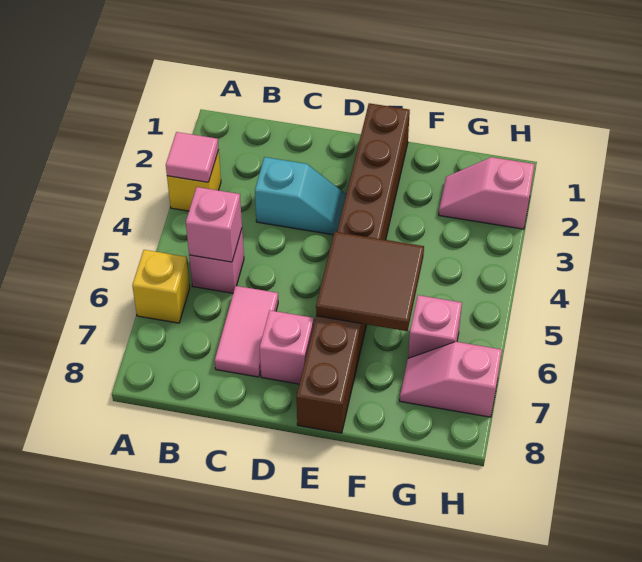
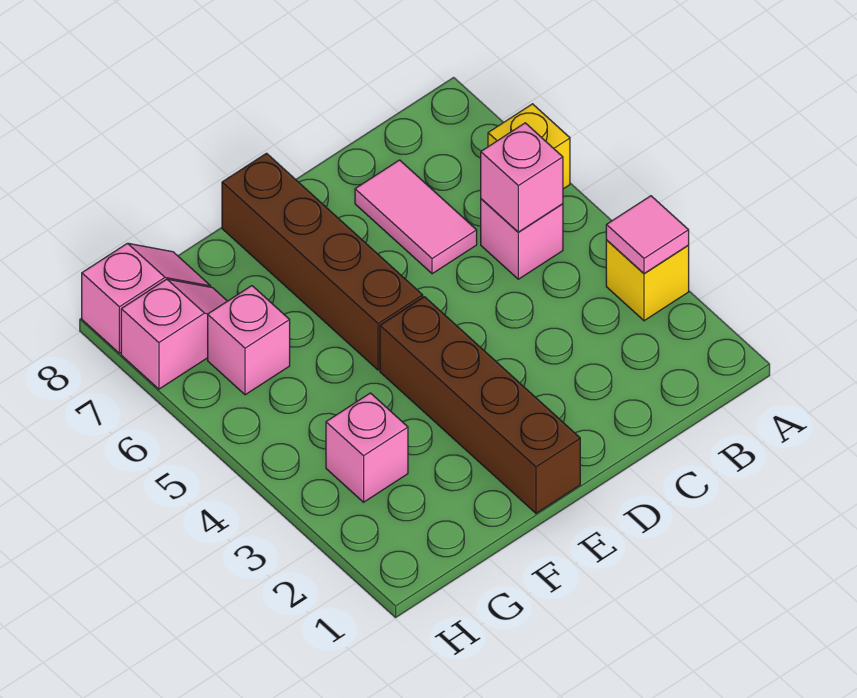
cyan 1x2 slope [255,157,346,235] -> none
pink 1x1 brick [260,310,314,384] -> pink 1x1 brick moved to [326,393,408,502]
brown 2x2 tile [316,232,424,331] -> none
pink 1x2 slope [439,157,535,229] -> pink 1x2 slope moved to [82,243,211,353]

